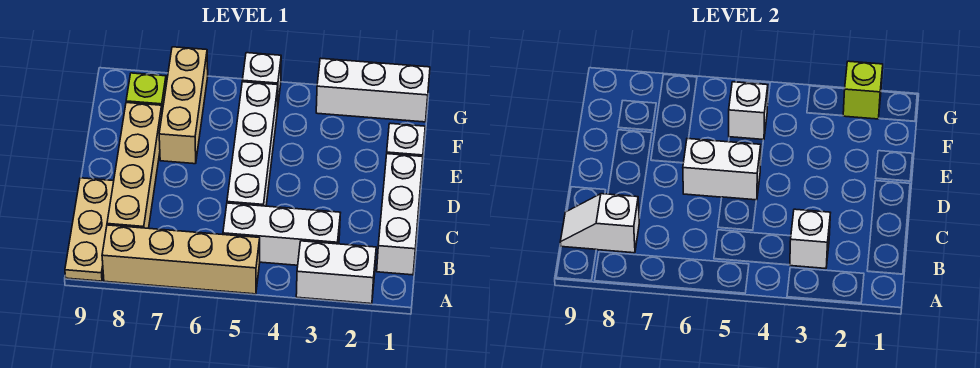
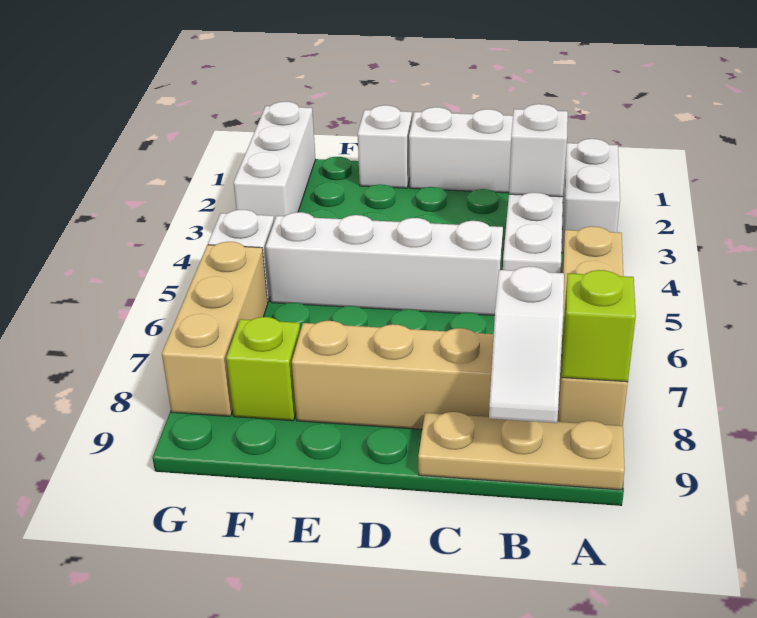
white 1x2 brick [683,139,761,200] -> none
tan 1x3 brick [159,47,208,164] -> tan 1x3 brick turned to [162,242,268,416]
white 1x1 brick [729,82,768,140] -> none
lime 1x1 brick [843,61,883,119] -> lime 1x1 brick moved to [562,270,636,382]

